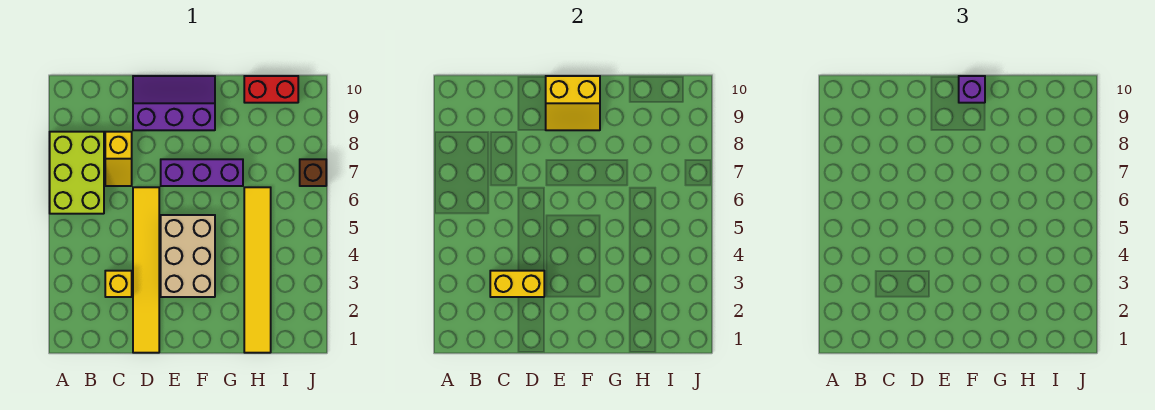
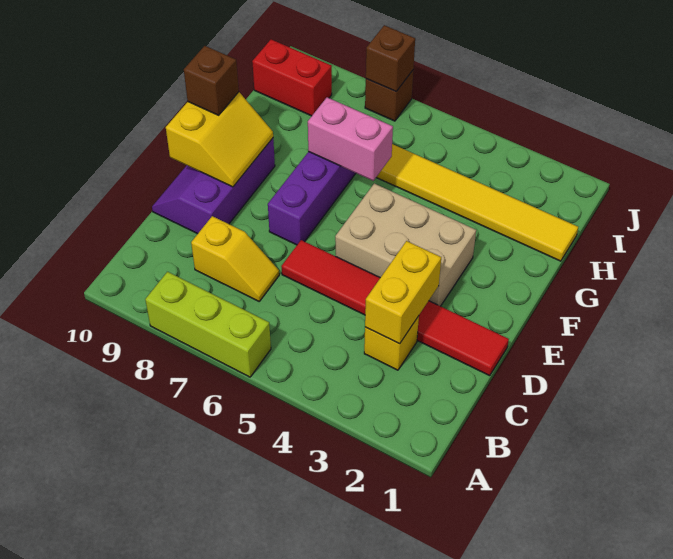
lime 2x3 brick [50,132,104,214] -> lime 1x3 brick [145,272,271,377]
yellow 1x6 tile [133,187,159,353] -> red 1x6 tile [281,240,509,376]
purple 1x1 brick [959,76,985,103] -> brown 1x1 brick [184,46,239,115]
none -> pink 1x2 brick [308,97,393,181]
red 1x2 brick [244,76,298,103] -> red 1x2 brick turned to [252,39,332,116]
none -> brown 1x1 brick [366,25,415,91]

